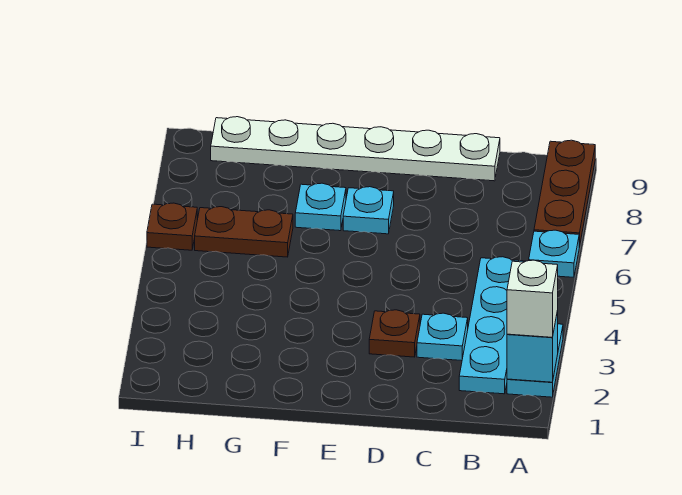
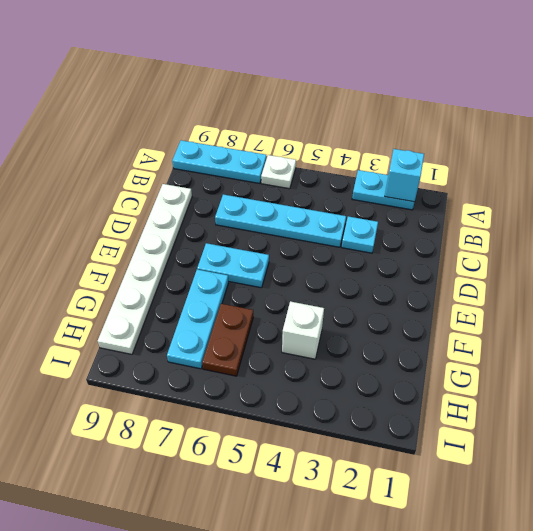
white 1x1 brick [507,260,558,337] -> white 1x1 brick moved to [282,301,324,359]
cyan 1x1 plate [529,230,579,277] -> white 1x1 plate [261,155,296,189]
brown 1x3 plate [534,140,595,247] -> cyan 1x3 plate [172,140,266,183]
cyan 1x4 plate [459,257,526,394] -> cyan 1x4 plate moved to [215,194,346,247]
brown 1x1 plate [369,310,420,357] -> none
cyan 1x1 plate [343,187,394,234] -> cyan 1x2 plate [197,243,269,288]
cyan 1x1 plate [295,183,346,231] -> cyan 1x3 plate [167,270,229,369]
brown 1x1 plate [147,203,197,250] -> none

